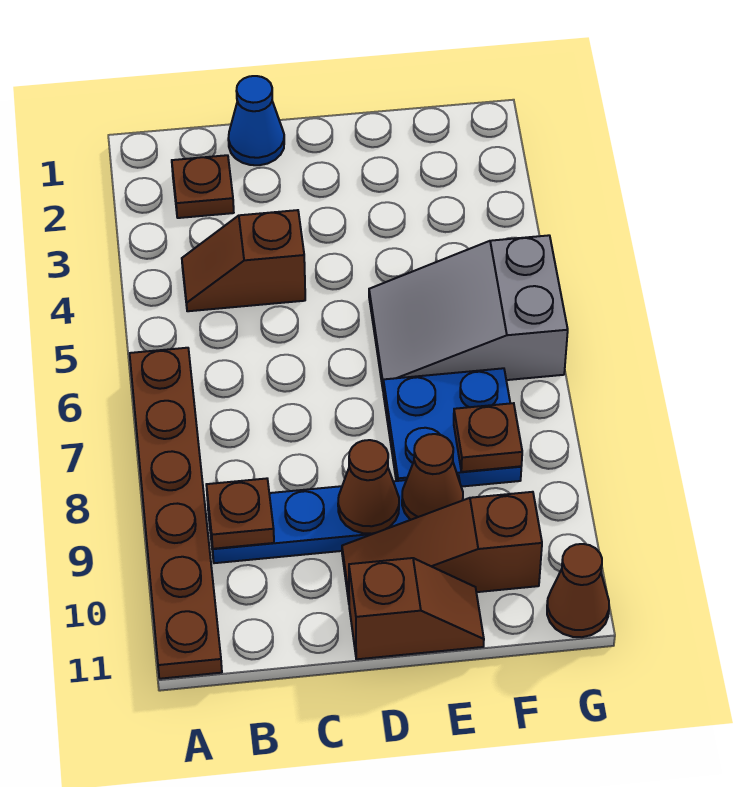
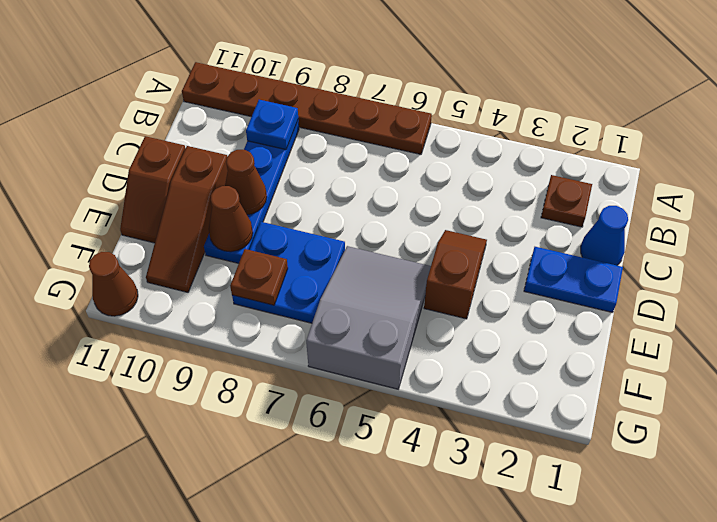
brown 1x2 slope [182,210,305,311] -> brown 1x2 slope moved to [424,230,487,319]
brown 1x1 plate [206,478,274,549] -> blue 1x1 plate [246,100,298,150]
none -> blue 1x2 plate [524,247,623,312]
brown 1x3 slope [342,492,542,601] -> brown 1x3 slope turned to [146,146,228,292]

